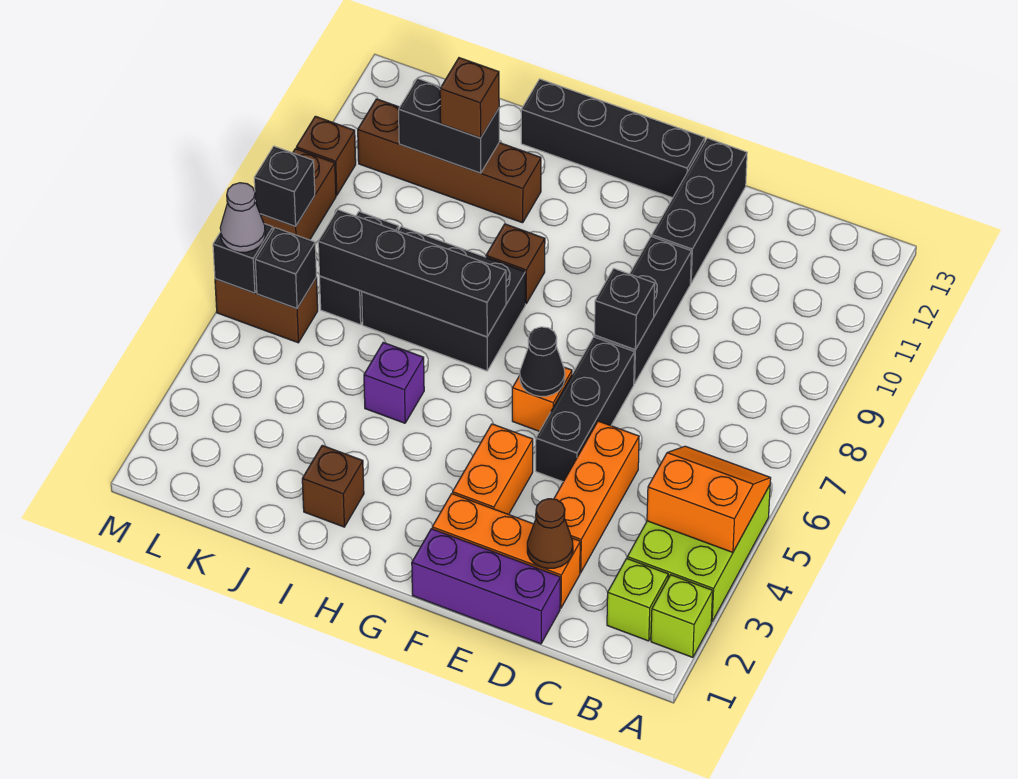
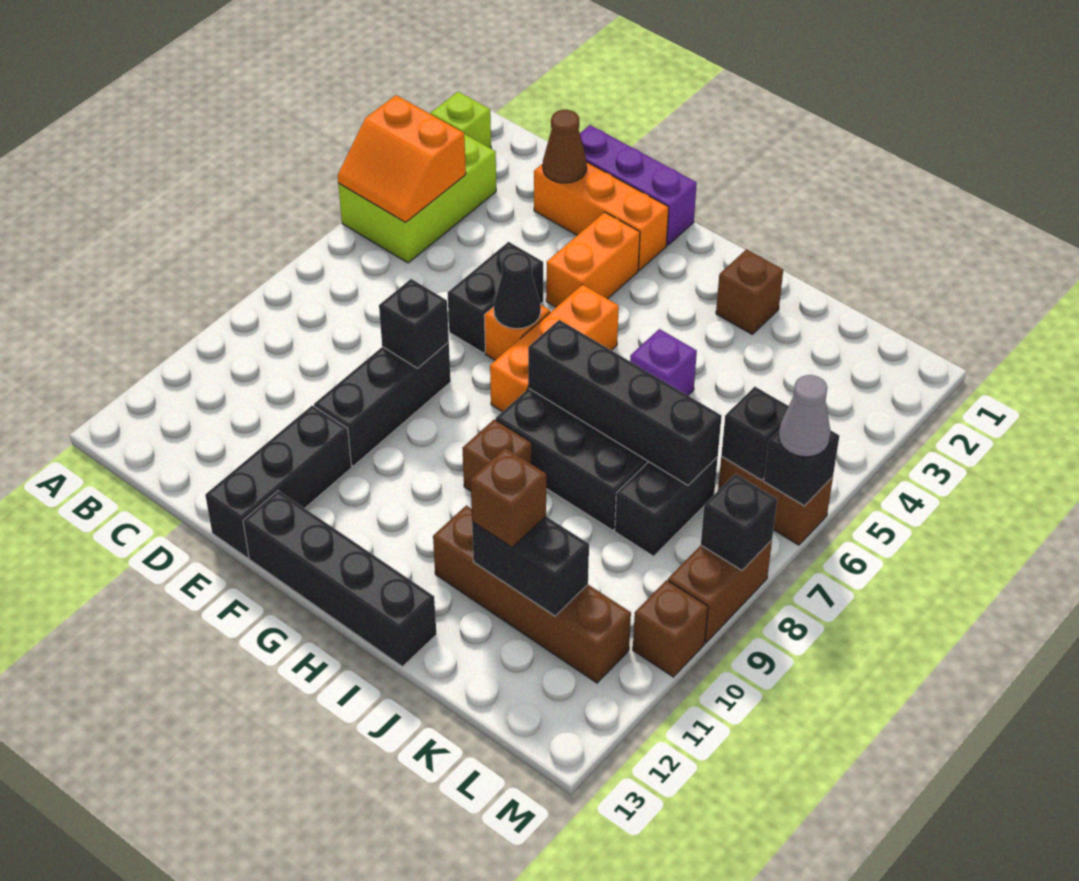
lime 1x1 brick [607,558,668,641] -> none
orange 1x3 brick [554,421,639,573] -> orange 1x3 brick moved to [490,285,619,412]
black 1x3 brick [536,337,634,482] -> black 1x2 brick [448,242,543,353]

